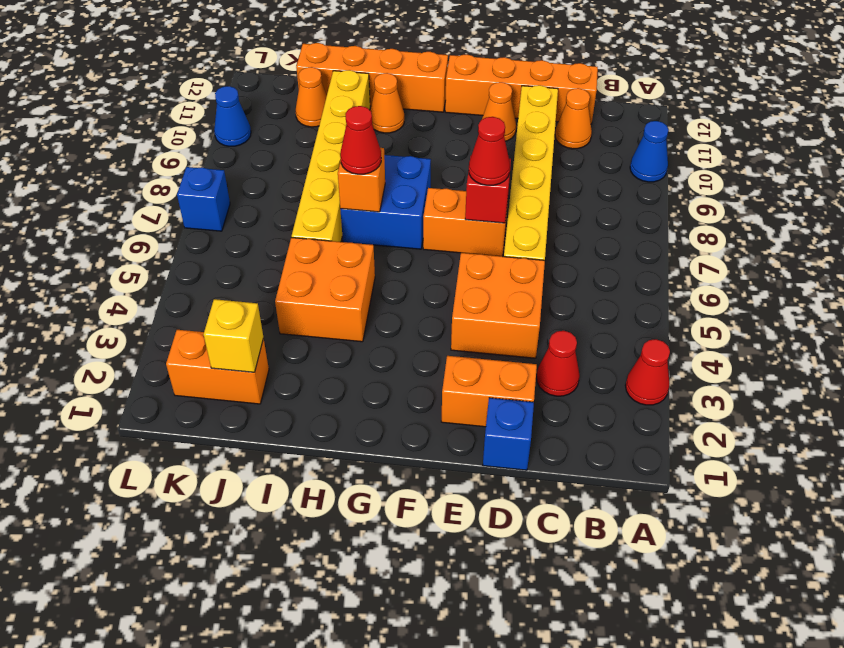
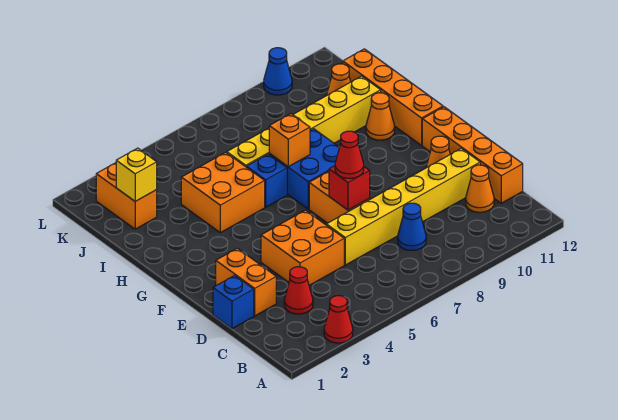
blue 1x1 cone [630,121,668,182] -> blue 1x1 cone moved to [398,203,426,250]
red 1x1 cone [340,106,381,174] -> none
blue 1x1 brick [177,167,230,231] -> blue 1x1 brick moved to [247,154,287,207]

